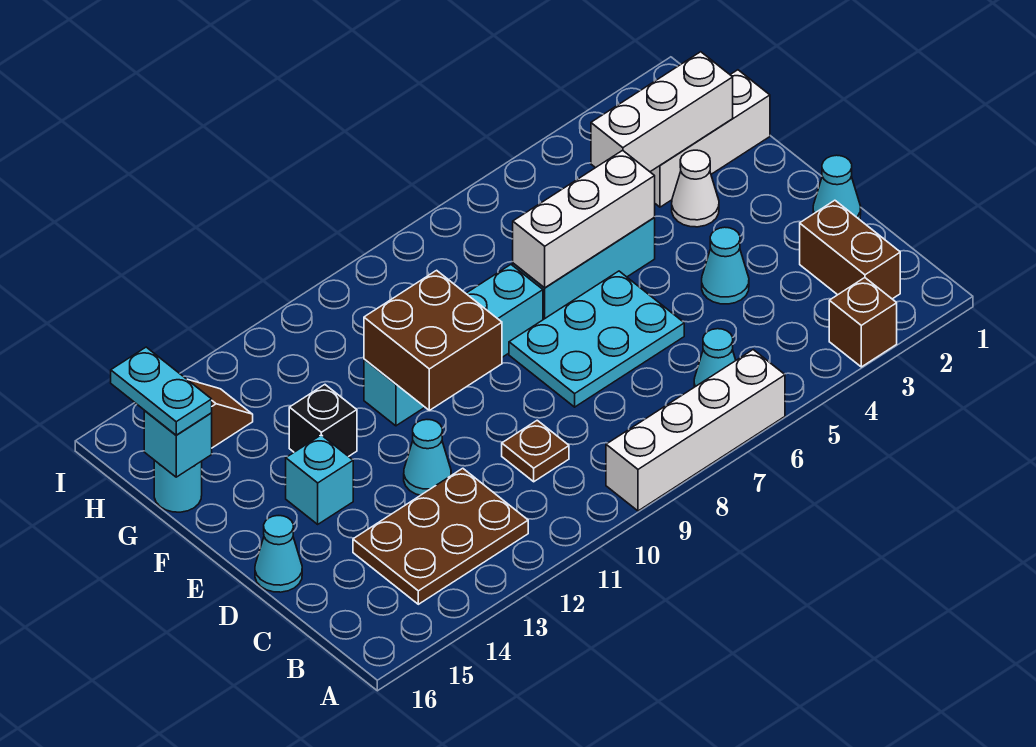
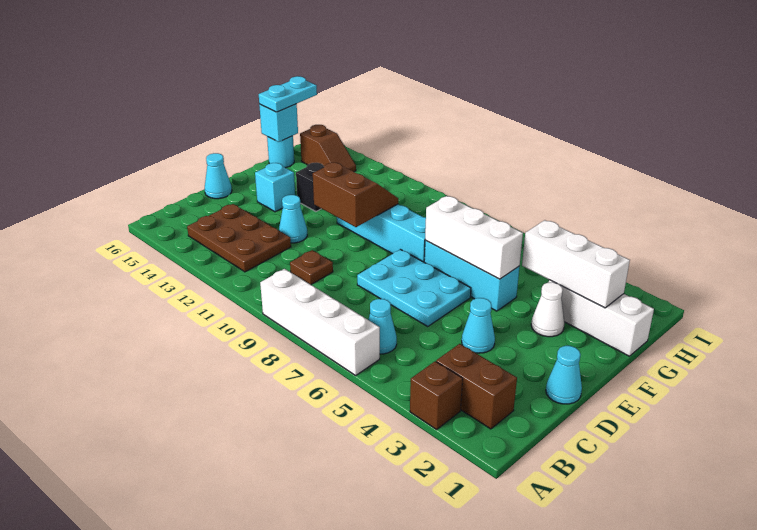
brown 1x2 brick [800,200,900,299] -> brown 1x2 brick turned to [436,344,517,429]
brown 2x2 brick [364,270,502,410] -> brown 2x2 slope [313,162,398,227]

